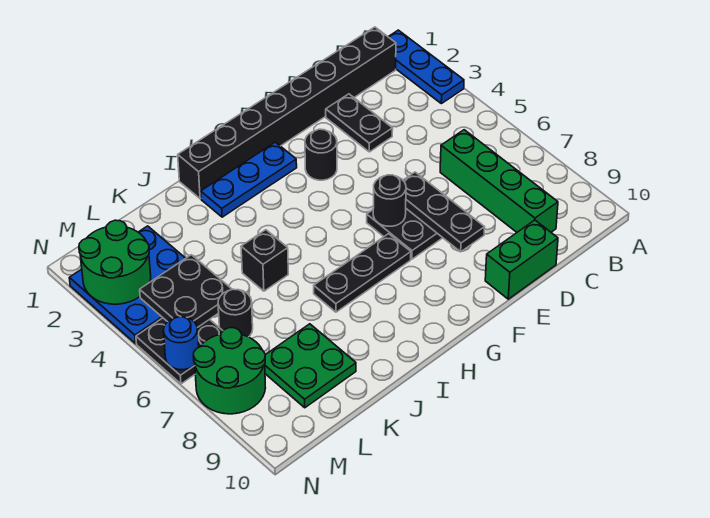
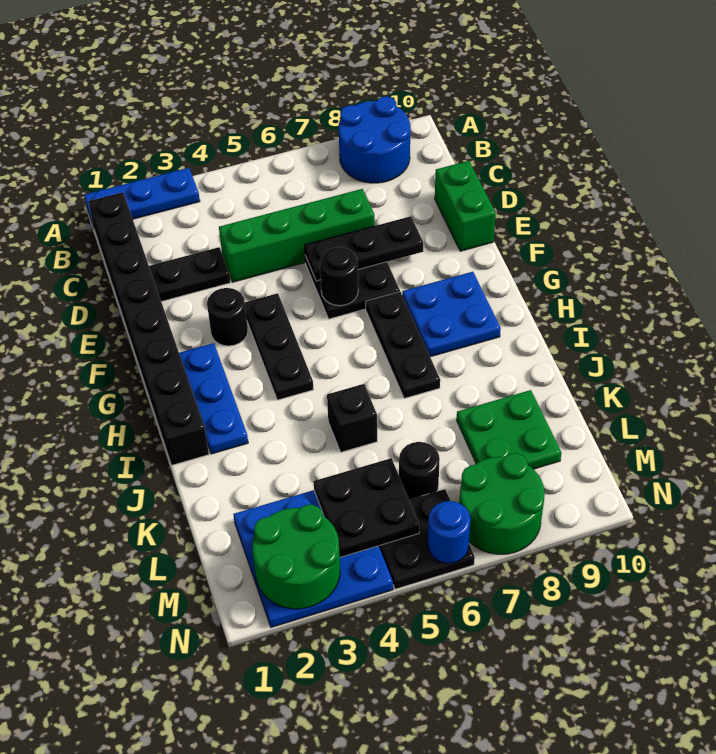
none -> blue 2x2 round brick [338,97,410,183]
green 1x4 brick [440,130,558,232] -> green 1x4 brick moved to [219,189,375,282]
none -> black 1x3 plate [245,293,314,400]
none -> blue 2x2 plate [402,272,501,357]

